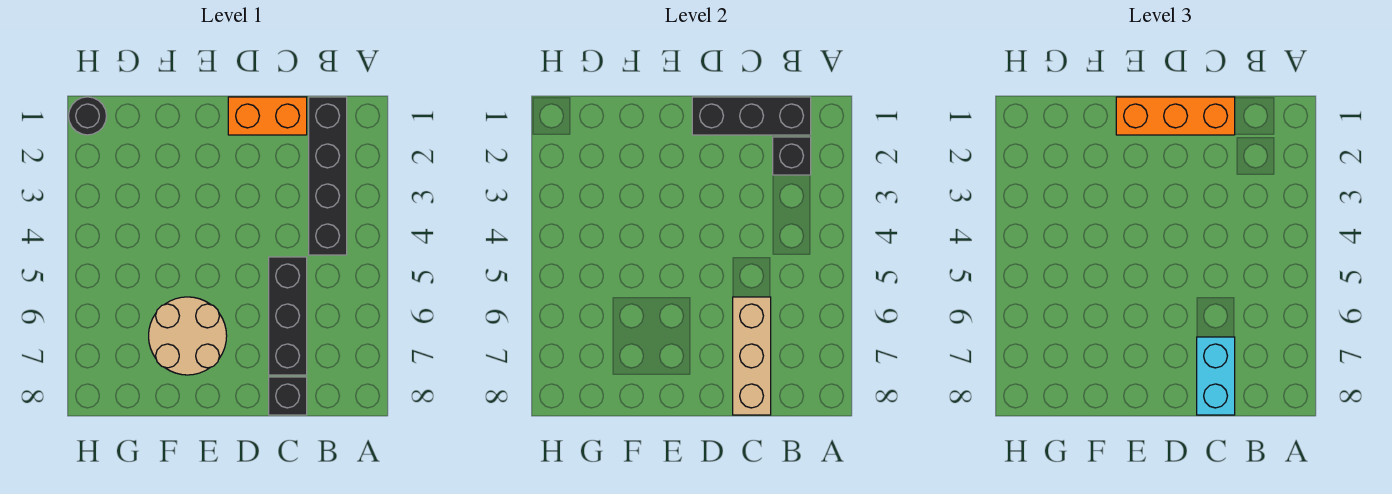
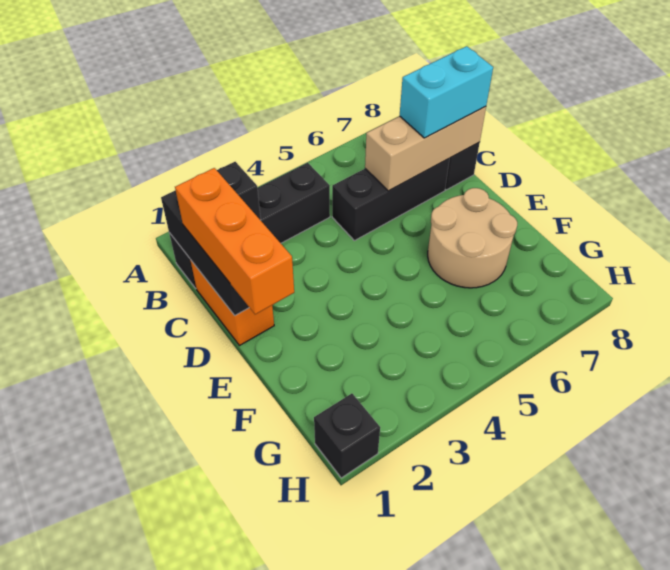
black 1x1 round brick [69,97,106,135] -> black 1x1 brick [314,394,380,478]

